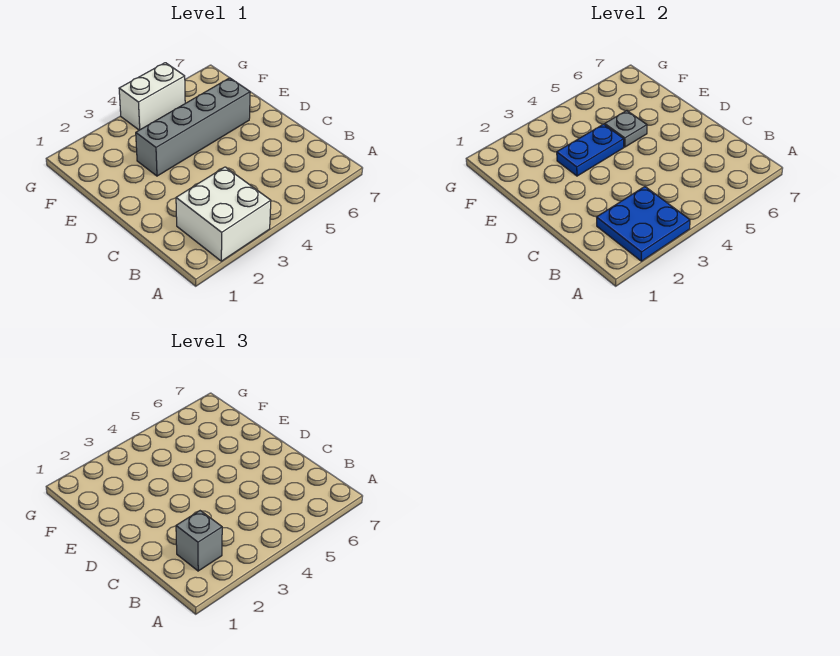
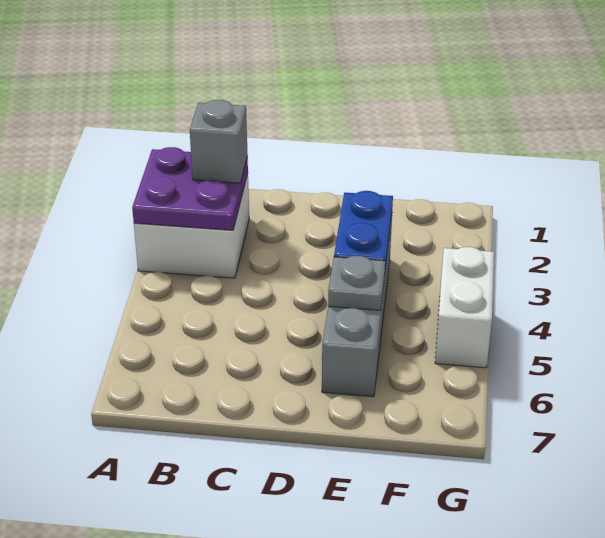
blue 2x2 plate [597,187,690,261] -> purple 2x2 plate [132,147,248,230]

